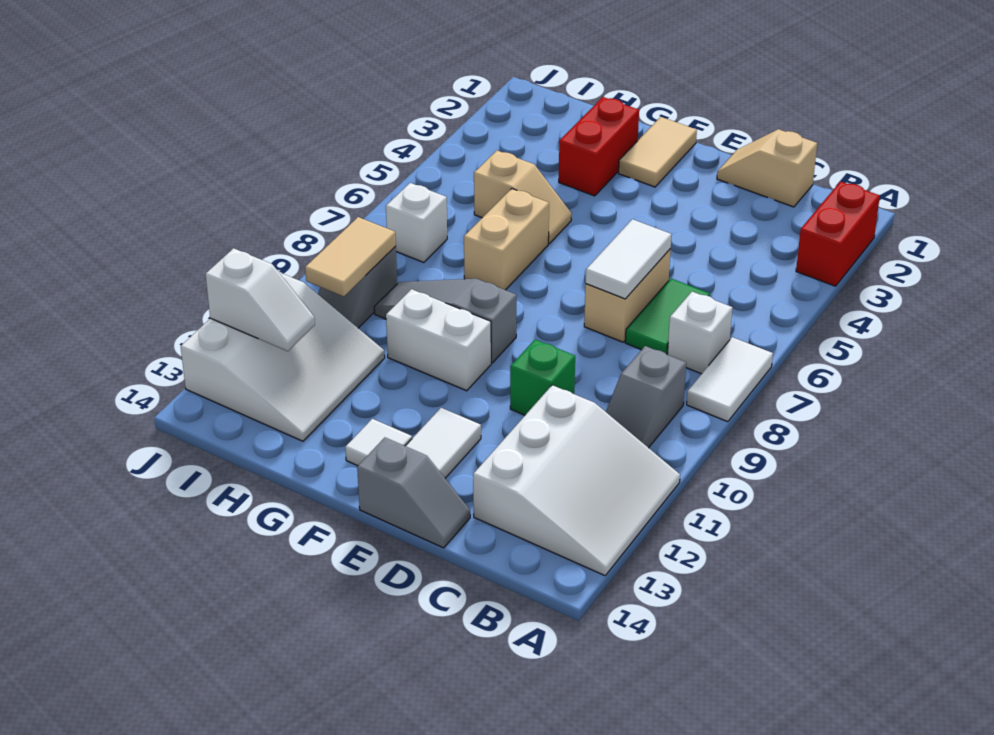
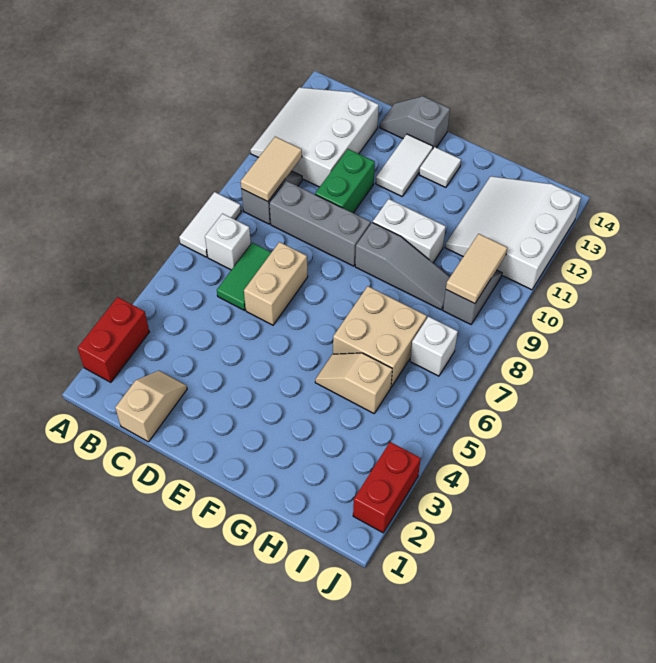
tan 1x2 slope [717,129,817,207] -> tan 1x2 slope turned to [115,371,187,442]
none -> grey 1x3 brick [269,181,371,266]
white 1x2 tile [586,219,672,299] -> none
green 1x1 brick [510,339,575,415] -> green 1x2 brick [315,149,375,213]
tan 1x2 tile [619,117,697,187] -> tan 1x2 tile moved to [241,137,302,202]
red 1x2 brick [559,97,639,196] -> red 1x2 brick moved to [353,442,421,533]
tan 1x2 brick [464,189,549,290] -> tan 2x2 brick [333,286,427,387]
white 1x2 slope [206,248,315,351] -> none

